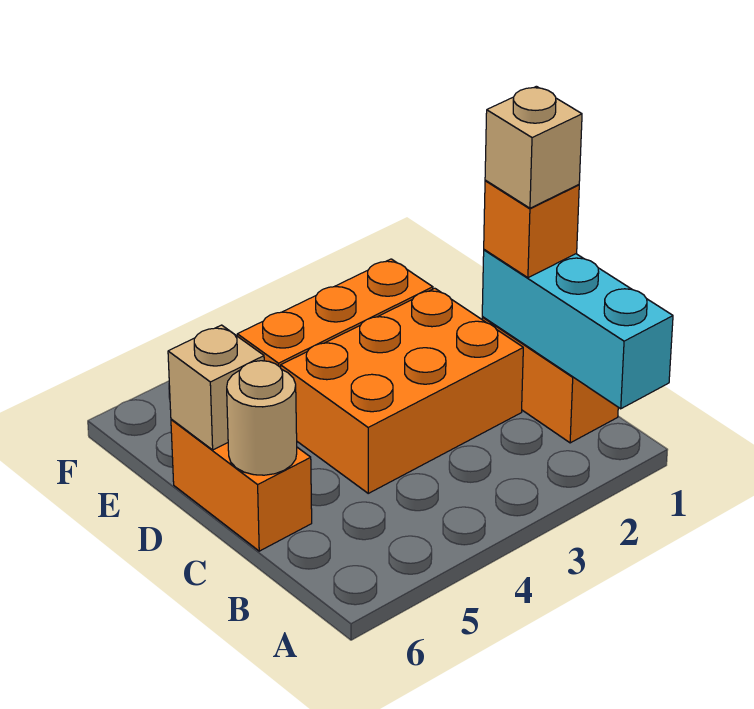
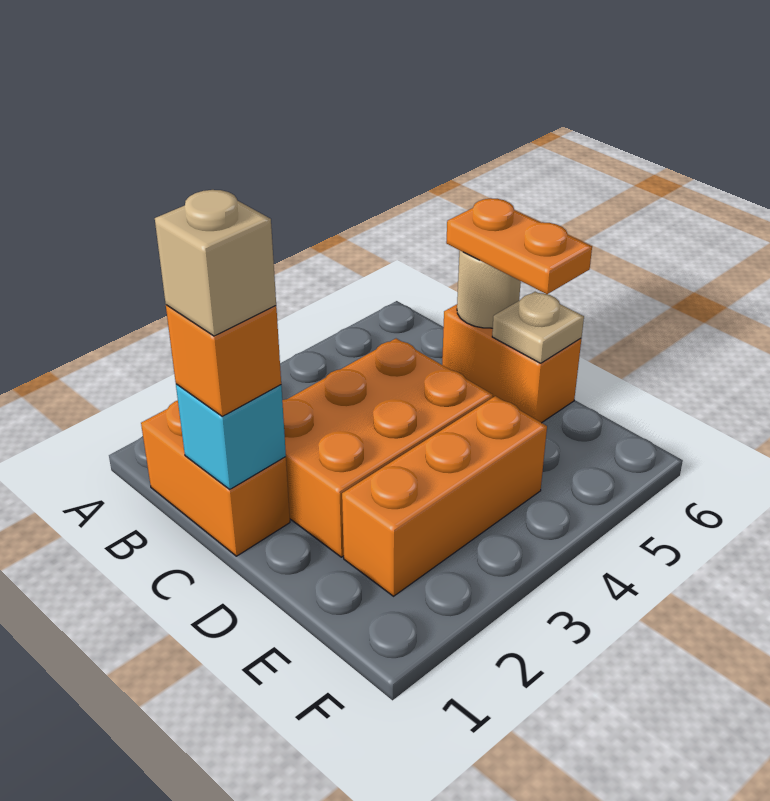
cyan 1x3 brick [482,250,673,409] -> cyan 1x1 brick [176,384,286,489]
none -> orange 1x2 plate [446,198,592,294]
tan 1x1 brick [168,325,264,450] -> tan 1x1 plate [492,292,584,363]

